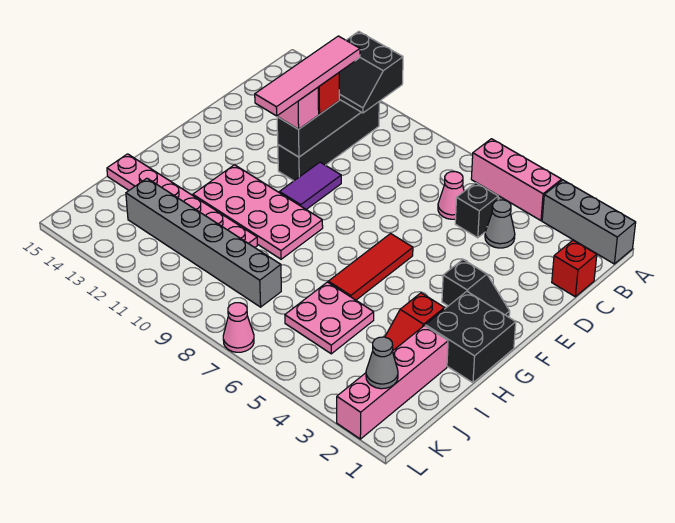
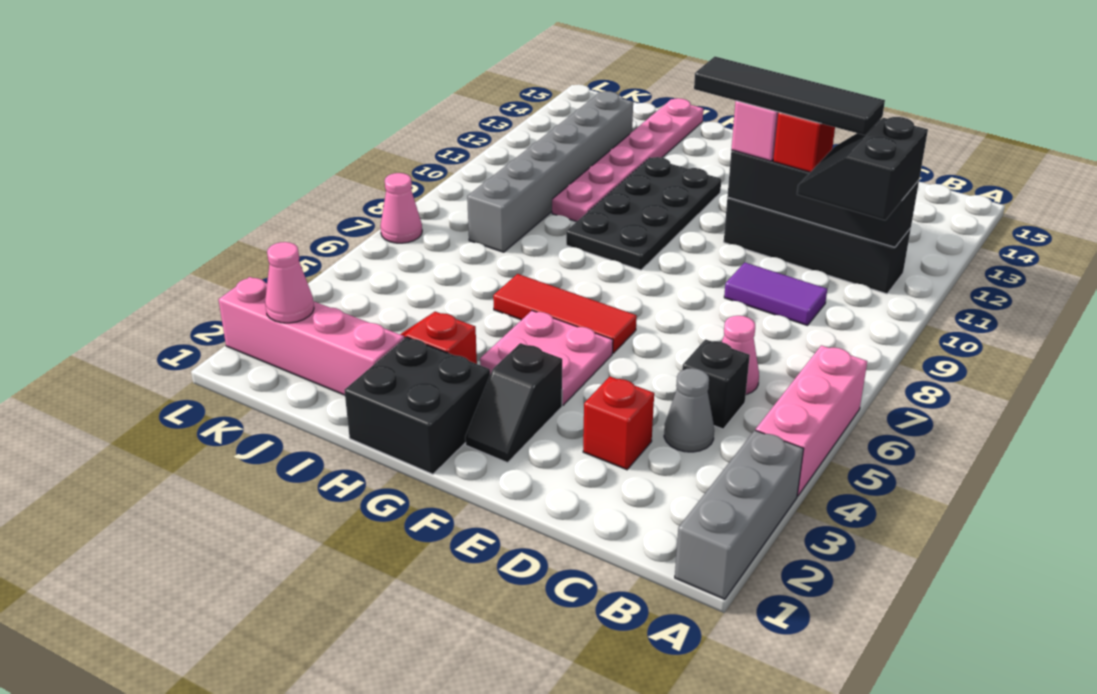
red 1x1 brick [552,240,597,297] -> red 1x1 brick moved to [583,377,654,470]
pink 1x4 tile [255,36,360,116] -> black 1x4 tile [694,57,885,135]
purple 1x2 tile [279,162,341,210] -> purple 1x2 tile moved to [724,263,827,326]
pink 2x4 plate [193,165,323,259] -> black 2x4 plate [566,157,721,270]
pink 2x2 plate [285,282,374,354] -> pink 2x2 plate moved to [480,311,613,405]
grey 1x1 cone [366,337,398,389] -> pink 1x1 cone [265,242,314,323]

